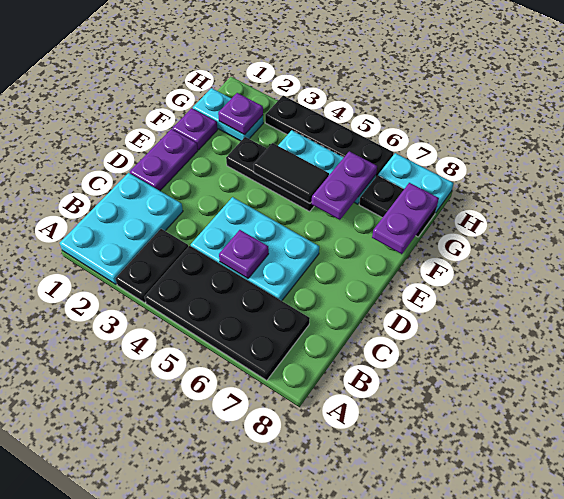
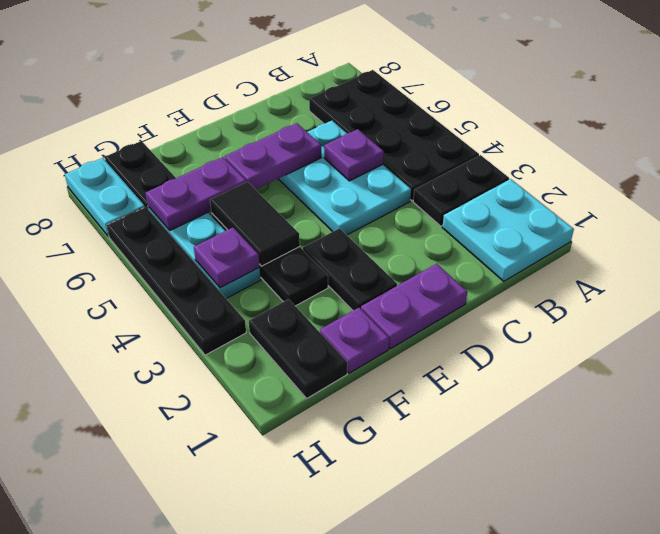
cyan 2x3 plate [60,173,183,284] -> cyan 2x2 plate [442,179,574,281]
none -> black 1x2 plate [303,228,397,311]
purple 1x2 plate [372,183,439,254] -> purple 1x2 plate moved to [225,123,321,190]
cyan 1x2 plate [193,88,263,141] -> black 1x2 plate [249,299,348,398]
purple 1x1 plate [218,93,263,135] -> purple 1x1 plate moved to [194,228,260,288]

